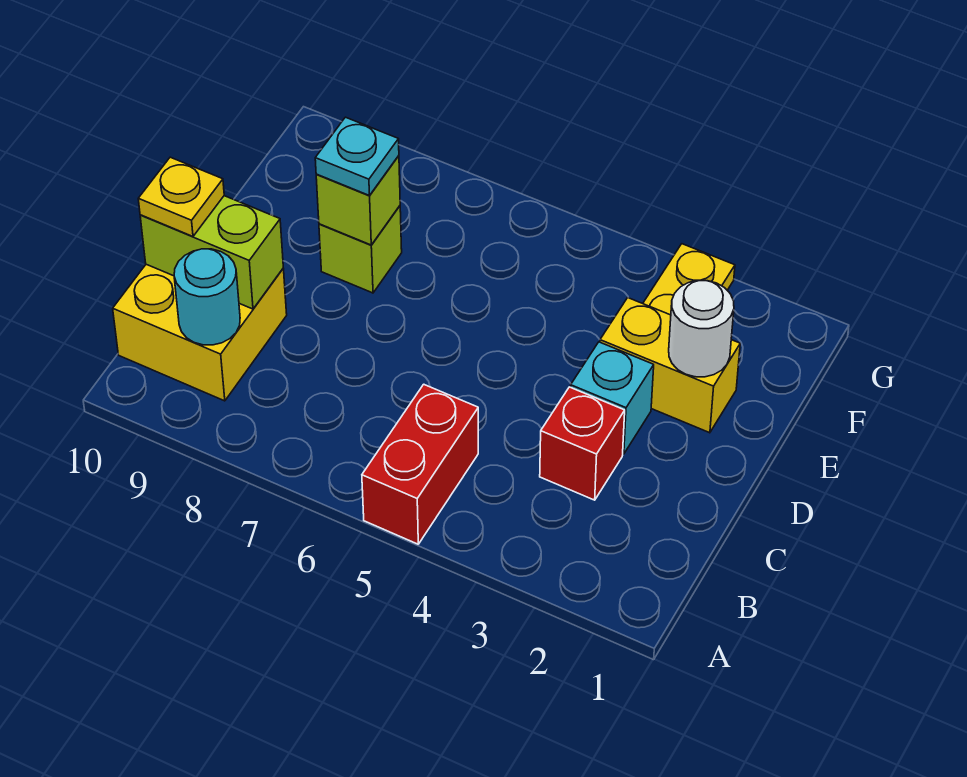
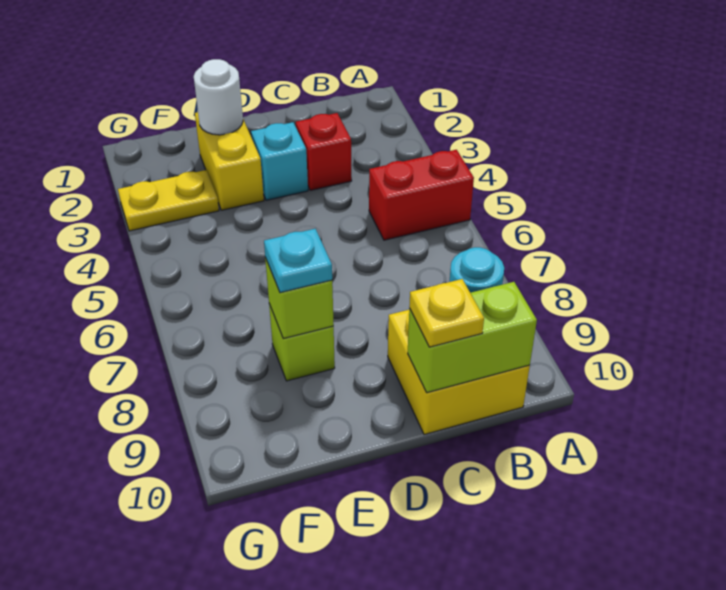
lime 1x2 brick [140,196,283,309] -> lime 1x2 brick turned to [408,282,537,393]

